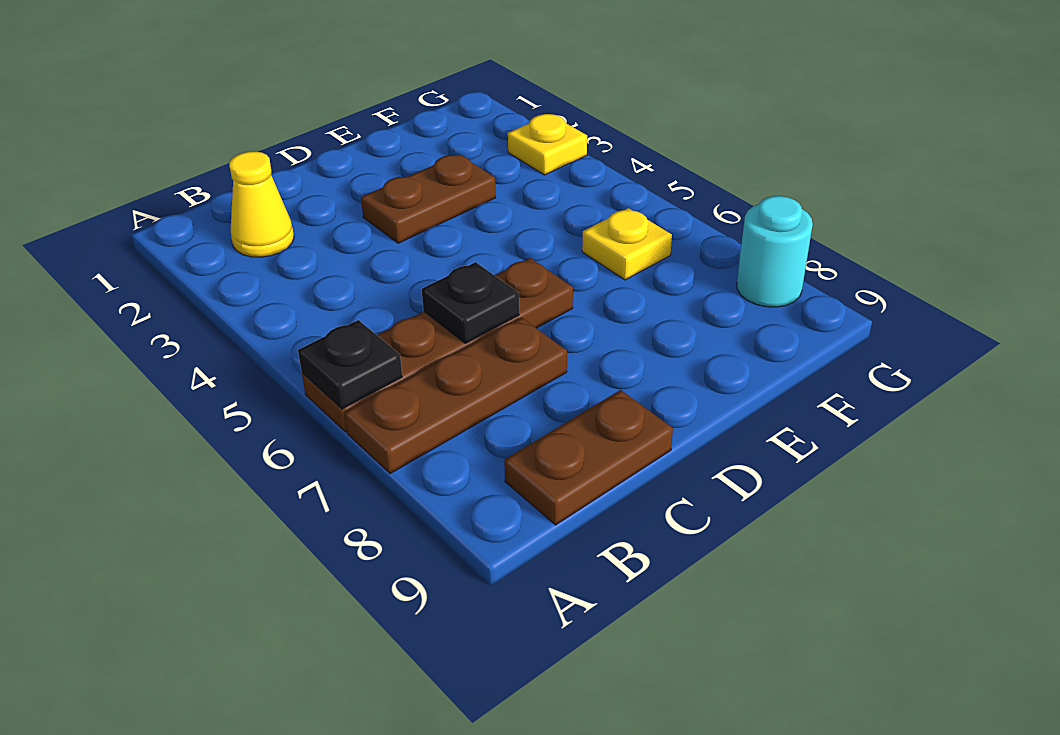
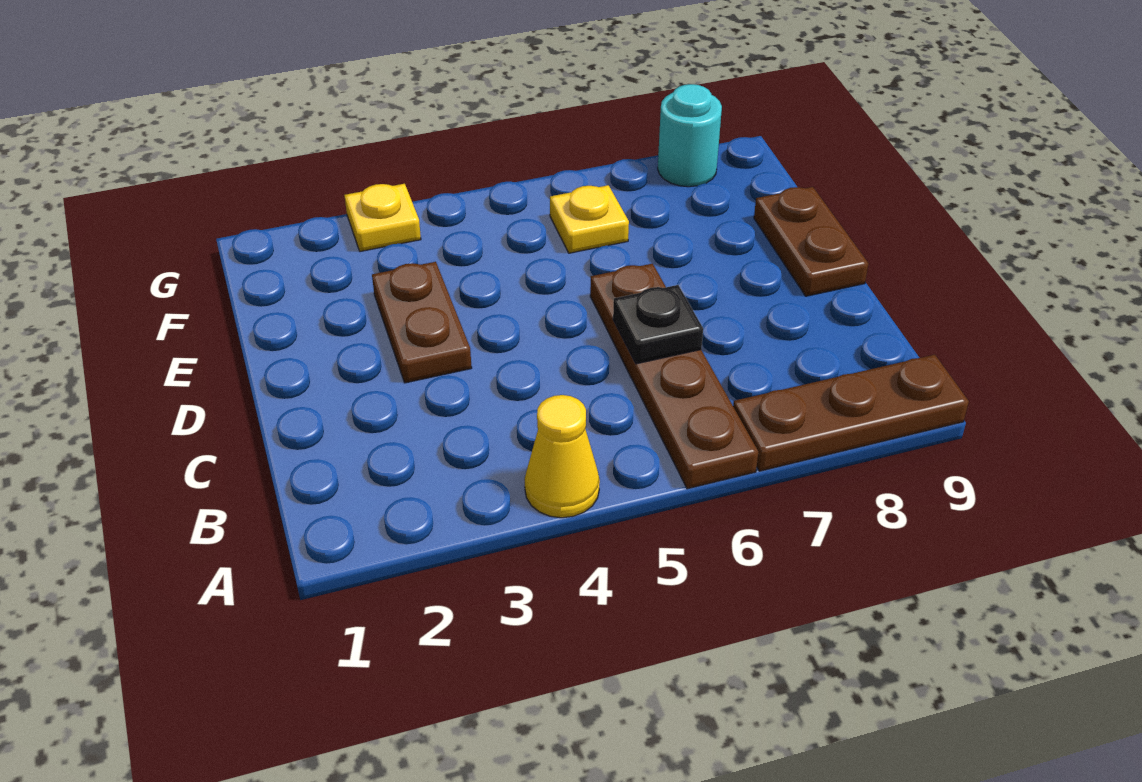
black 1x1 plate [298,320,402,409] -> none
brown 1x3 plate [344,318,567,474] -> brown 1x3 plate turned to [733,355,969,471]
yellow 1x1 cone [229,152,294,257] -> yellow 1x1 cone moved to [525,395,600,518]
brown 1x2 plate [504,390,673,525] -> brown 1x2 plate moved to [754,187,869,296]

